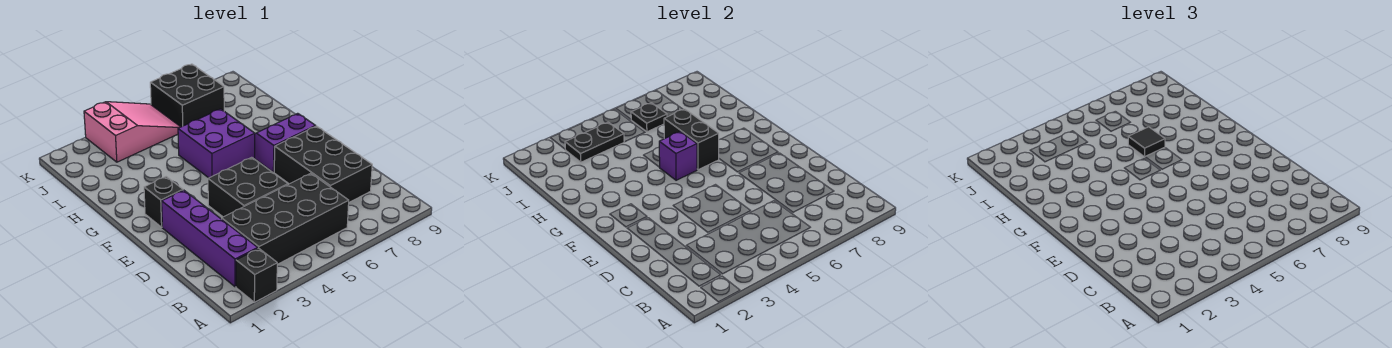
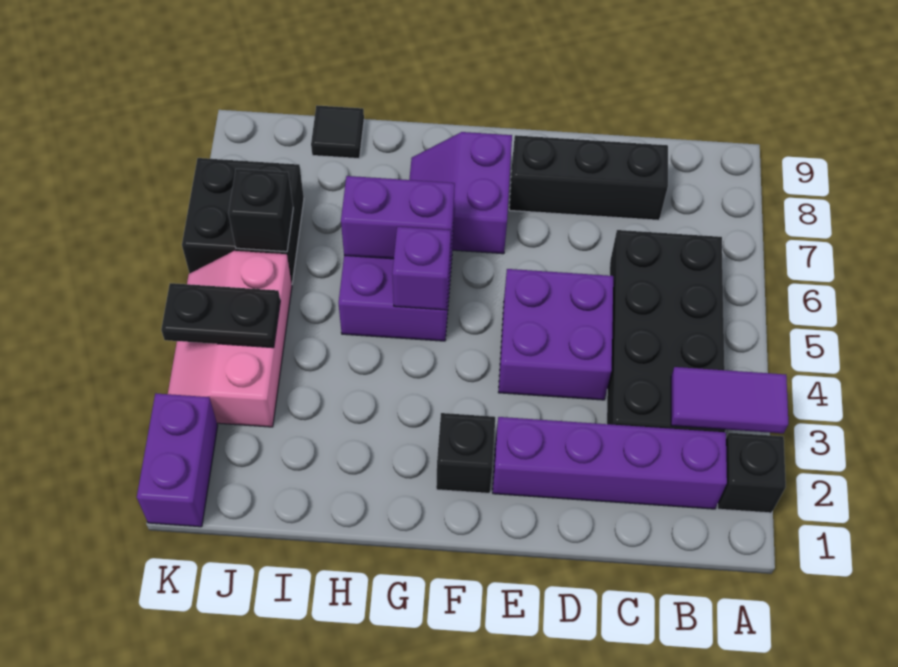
none -> purple 1x2 tile [671,367,788,433]
black 2x3 brick [274,126,372,202] -> black 1x3 brick [509,135,668,220]
black 2x2 brick [208,157,288,217] -> purple 2x2 brick [498,269,613,400]
black 1x2 brick [664,109,719,170] -> purple 1x2 brick [341,176,455,259]
black 1x1 tile [1128,127,1165,157] -> black 1x1 tile moved to [311,106,364,159]
pink 2x3 slope [84,102,180,162] -> pink 2x3 slope turned to [168,251,292,427]
black 1x2 plate [565,122,624,162] -> black 1x2 plate turned to [161,283,280,348]
black 1x1 plate [631,103,667,132] -> black 1x1 brick [228,169,293,252]
none -> purple 1x2 brick [137,393,218,527]

